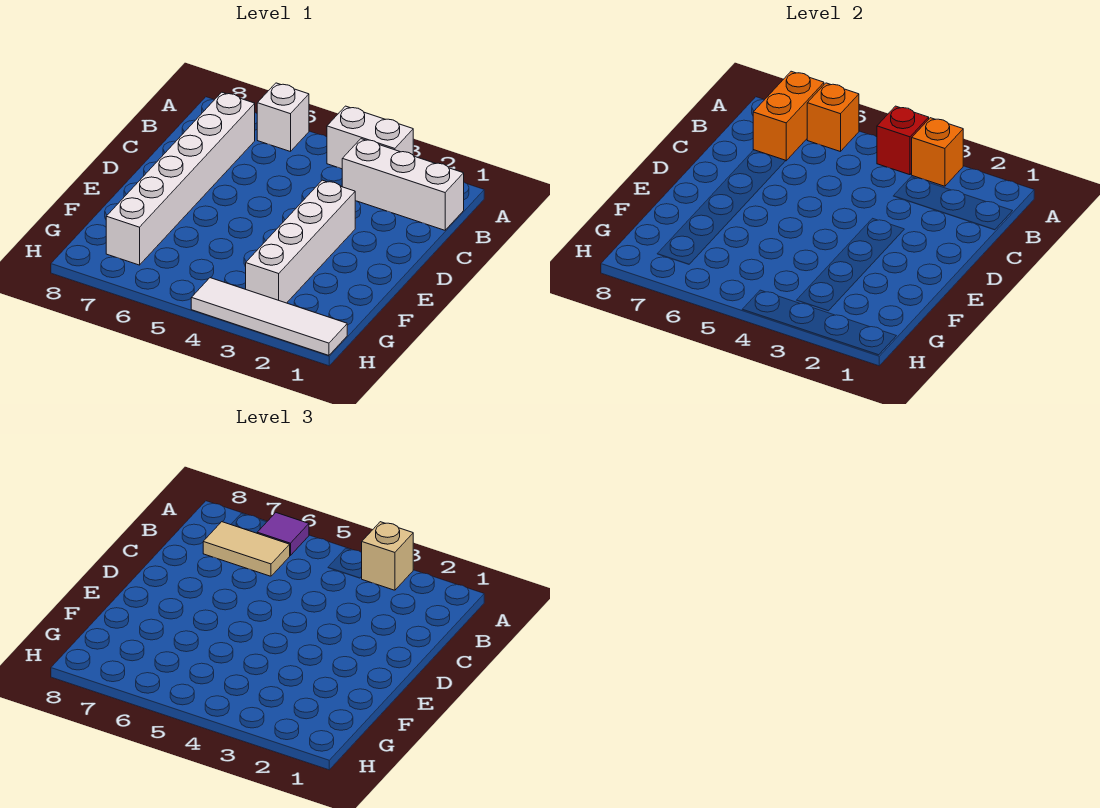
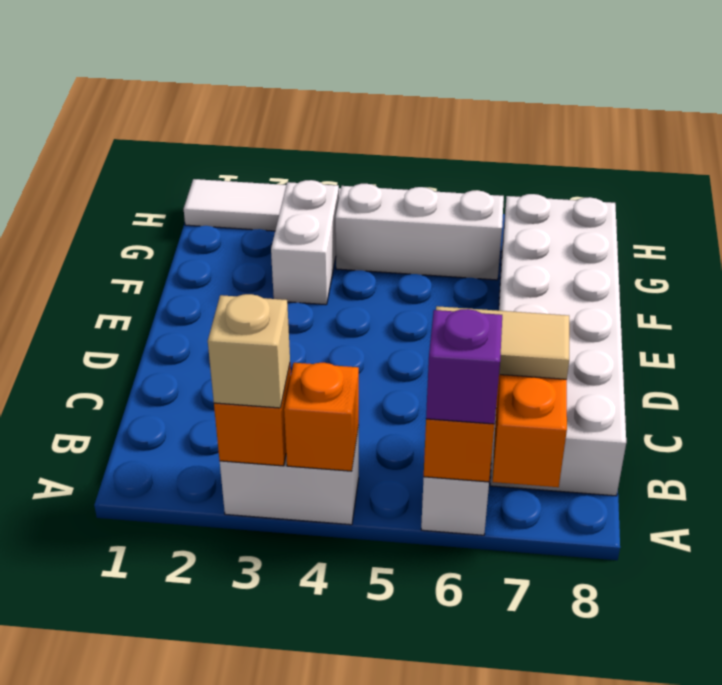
red 1x1 brick [877,106,929,175] -> orange 1x1 brick [284,363,359,471]
purple 1x1 tile [257,513,309,556] -> purple 1x1 brick [426,309,502,424]
white 1x3 brick [342,139,464,230] -> white 1x3 brick moved to [335,184,504,280]
white 1x6 brick [106,92,255,265] -> white 2x6 brick [490,194,626,496]
white 1x4 brick [246,180,355,303] -> white 1x2 brick [271,180,339,305]

